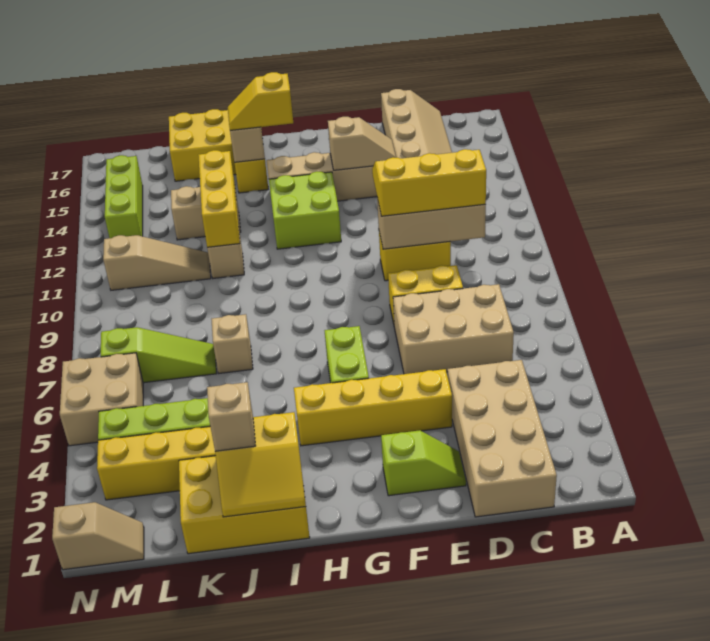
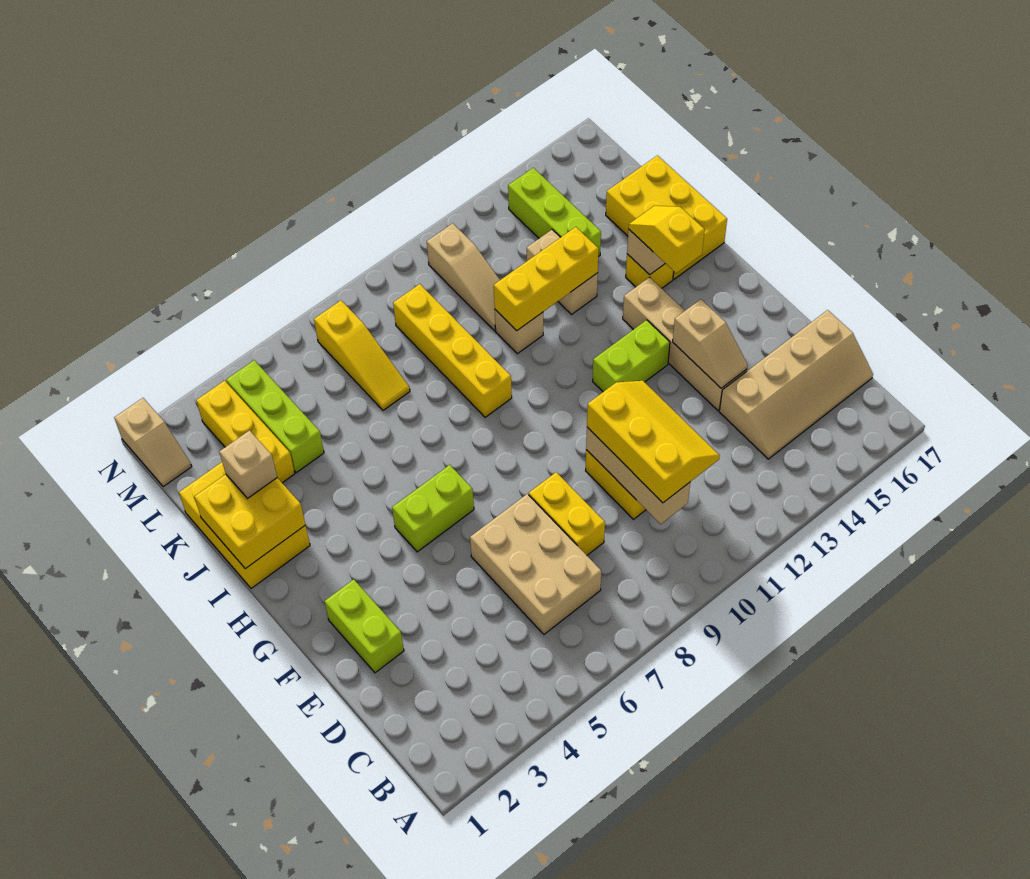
tan 2x4 brick [448,360,557,517] -> none
lime 1x2 slope [381,430,466,496] -> lime 1x2 brick [325,579,404,673]
yellow 1x4 brick [294,369,452,446] -> yellow 1x4 brick moved to [393,284,512,417]
lime 2x2 brick [269,172,341,249] -> lime 1x2 brick [593,320,670,392]
yellow 2x2 slope [215,412,306,517] -> yellow 2x2 brick [194,474,305,569]
tan 1x1 brick [211,314,253,373] -> none
lime 1x3 slope [101,327,216,383] -> yellow 1x3 slope [314,301,410,410]
tan 2x2 brick [60,353,143,446] -> none
lime 1x3 brick [105,155,143,238] -> lime 1x3 brick turned to [508,168,601,257]

